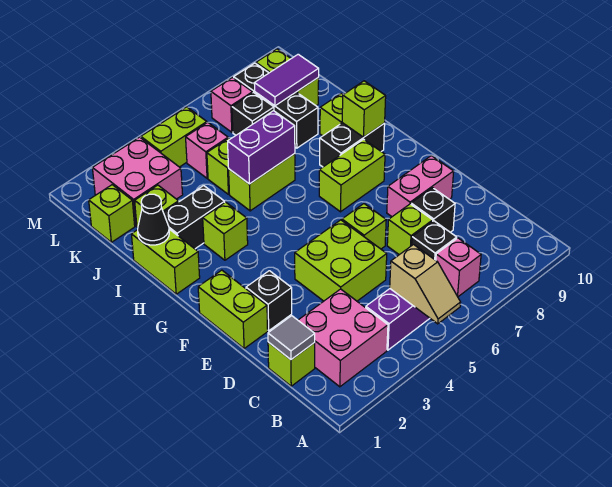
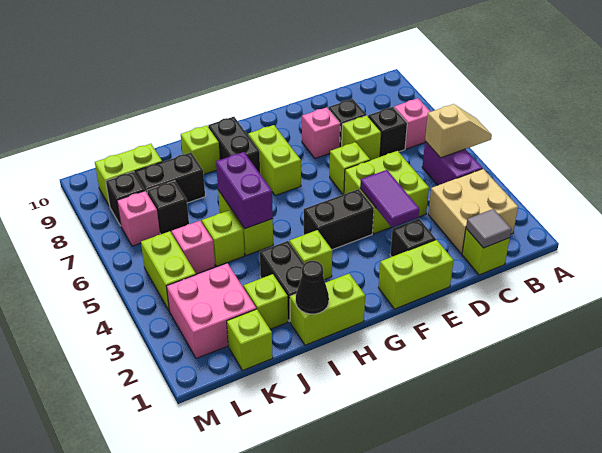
pink 2x2 brick [298,289,388,387] -> tan 2x2 brick [428,169,518,254]
pink 1x2 brick [387,156,454,217] -> pink 1x1 brick [302,107,340,158]
none -> black 1x2 brick [304,189,374,250]
lime 1x1 brick [342,81,386,137] -> none
purple 1x2 tile [254,54,319,106] -> purple 1x2 tile moved to [360,170,419,227]

